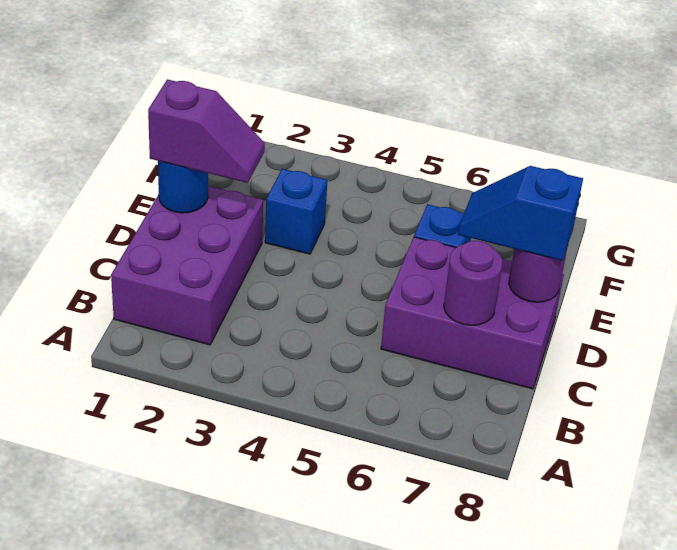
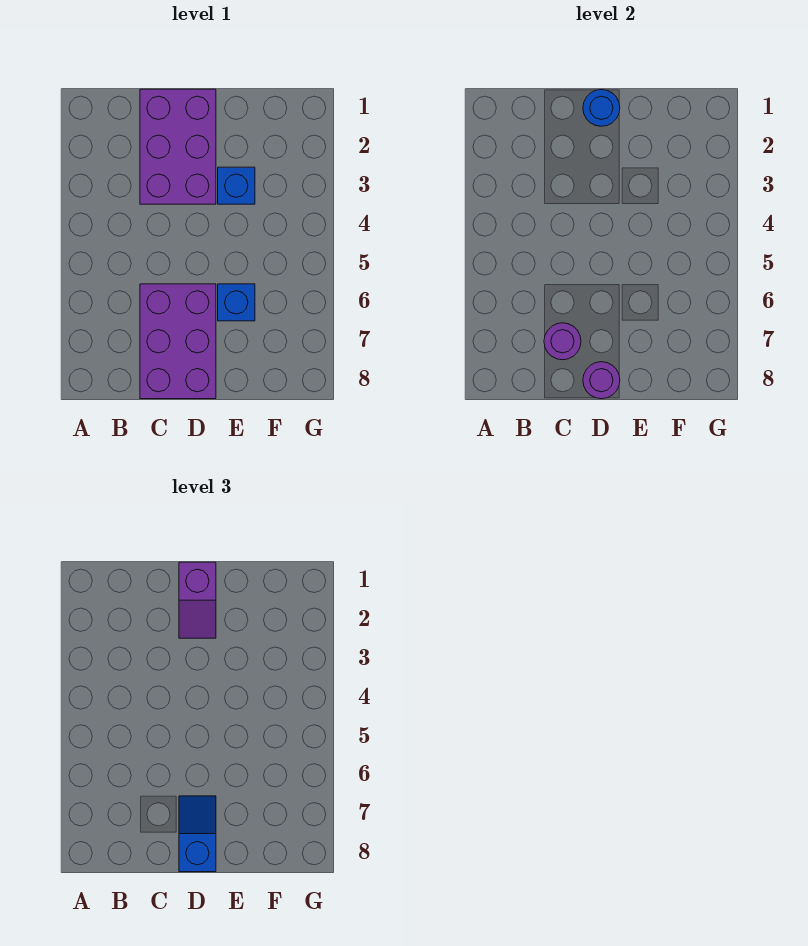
purple 2x3 brick [111,186,263,345] -> purple 2x3 brick turned to [140,89,216,204]

